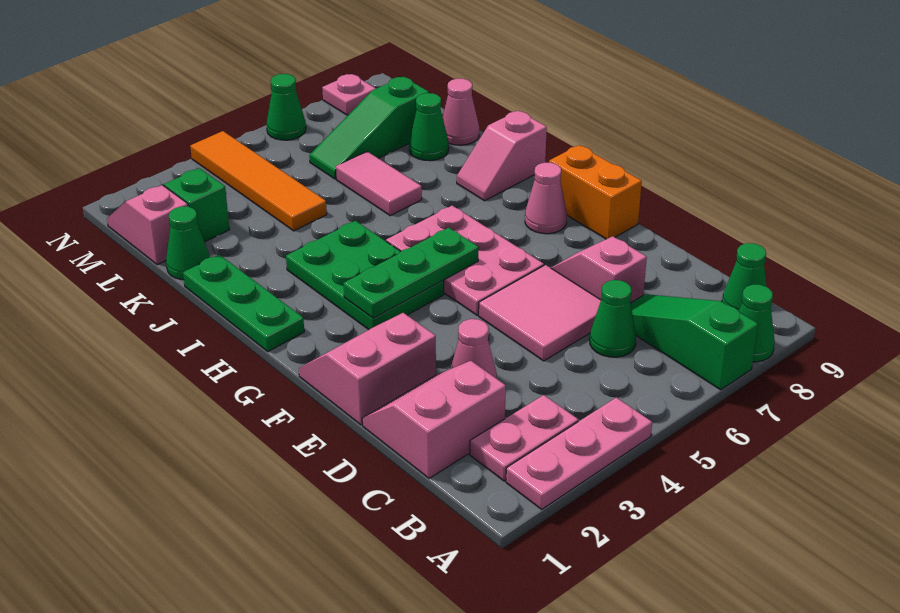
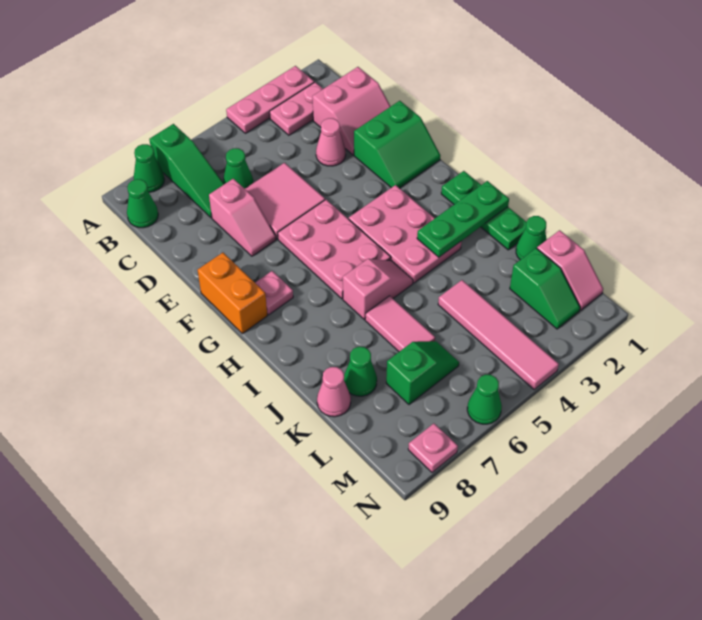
pink 2x2 slope [299,313,436,425] -> green 2x2 slope [354,101,440,188]
green 2x3 plate [286,221,444,330] -> pink 2x3 plate [349,185,462,283]
green 1x3 plate [344,228,479,318] -> green 1x3 plate moved to [417,181,509,257]
pink 1x1 cone [525,163,567,234] -> pink 1x1 plate [255,271,293,315]
pink 1x2 slope [457,111,547,201] -> pink 1x2 slope moved to [343,259,413,320]
orange 1x4 tile [190,131,327,231] -> pink 1x4 tile [438,280,559,390]
green 1x3 slope [309,77,429,179] -> green 1x2 slope [386,341,459,405]

